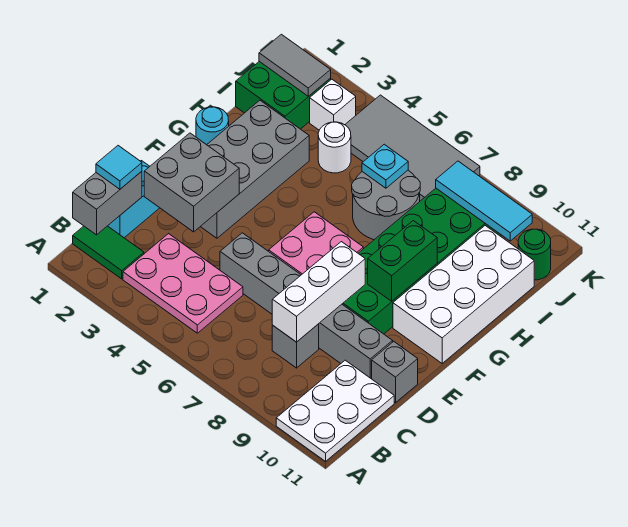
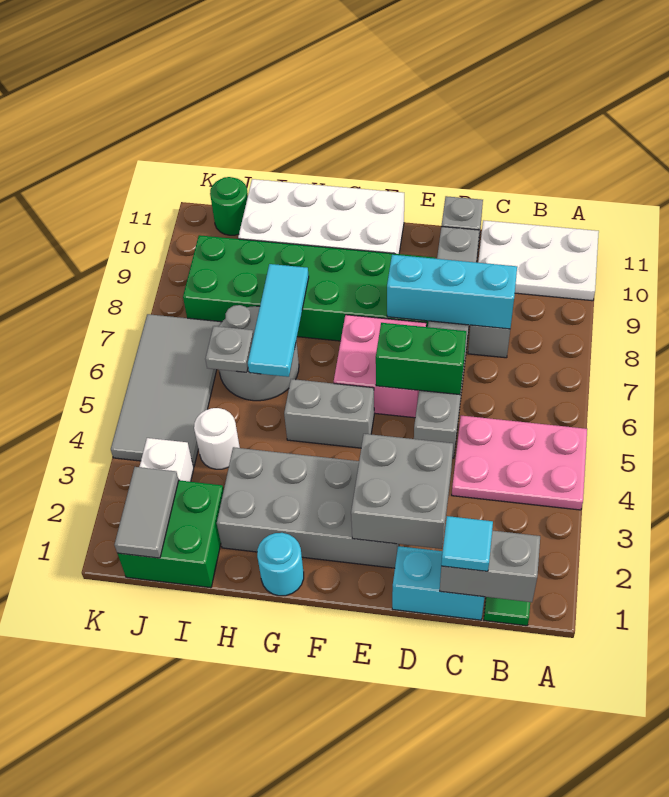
pink 2x3 plate [123,234,243,333] -> pink 2x3 plate turned to [452,416,587,510]
white 1x3 brick [272,242,365,342] -> cyan 1x3 brick [387,255,517,329]
none -> grey 1x2 brick [284,379,374,448]
green 1x2 brick [368,221,437,301] -> green 1x2 brick moved to [376,323,466,395]
cyan 1x1 plate [362,144,408,188] -> grey 1x1 plate [205,326,254,372]
cyan 1x3 tile [436,161,532,241] -> cyan 1x3 tile moved to [248,264,309,377]

